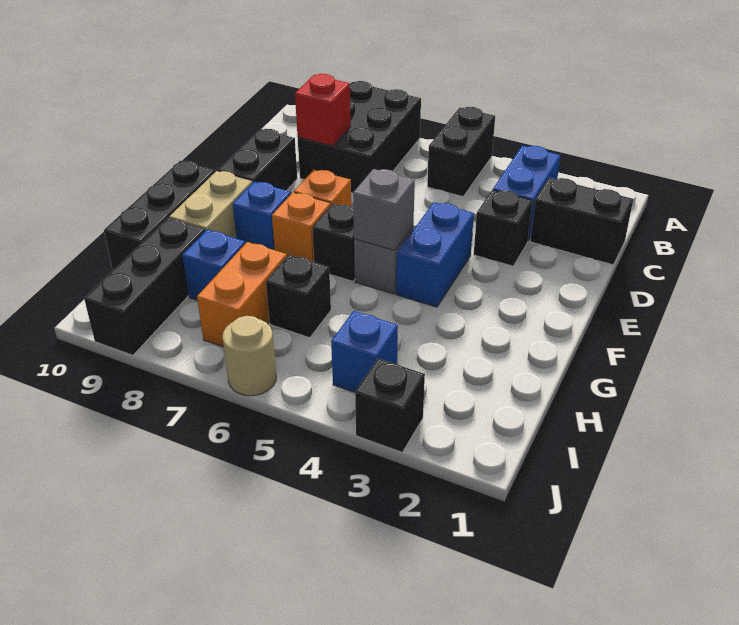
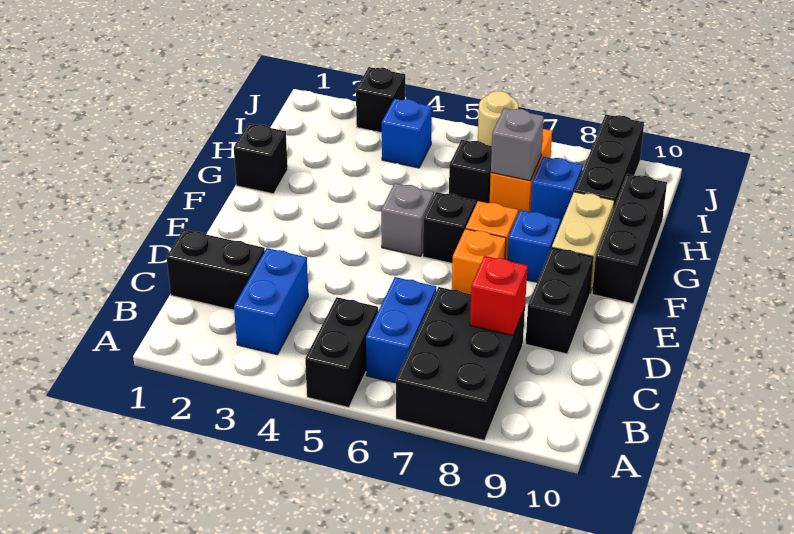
black 1x1 brick [474,190,533,266] -> black 1x1 brick moved to [234,123,288,194]
blue 1x2 brick [396,202,474,307] -> blue 1x2 brick moved to [366,277,436,383]
grey 1x1 brick [353,169,415,251] -> grey 1x1 brick moved to [491,108,544,181]

